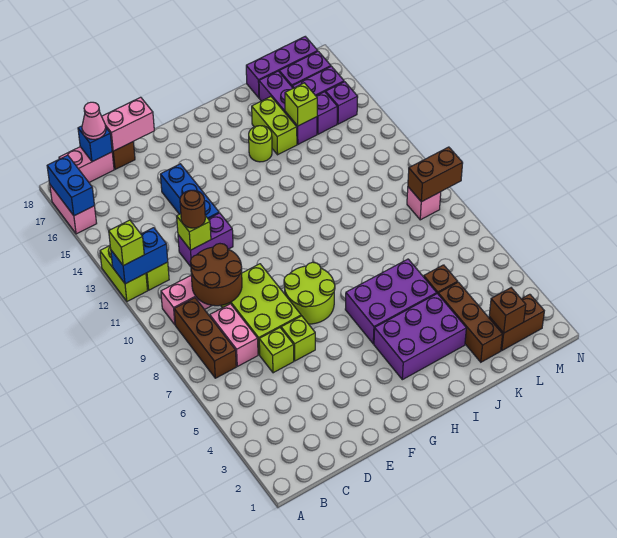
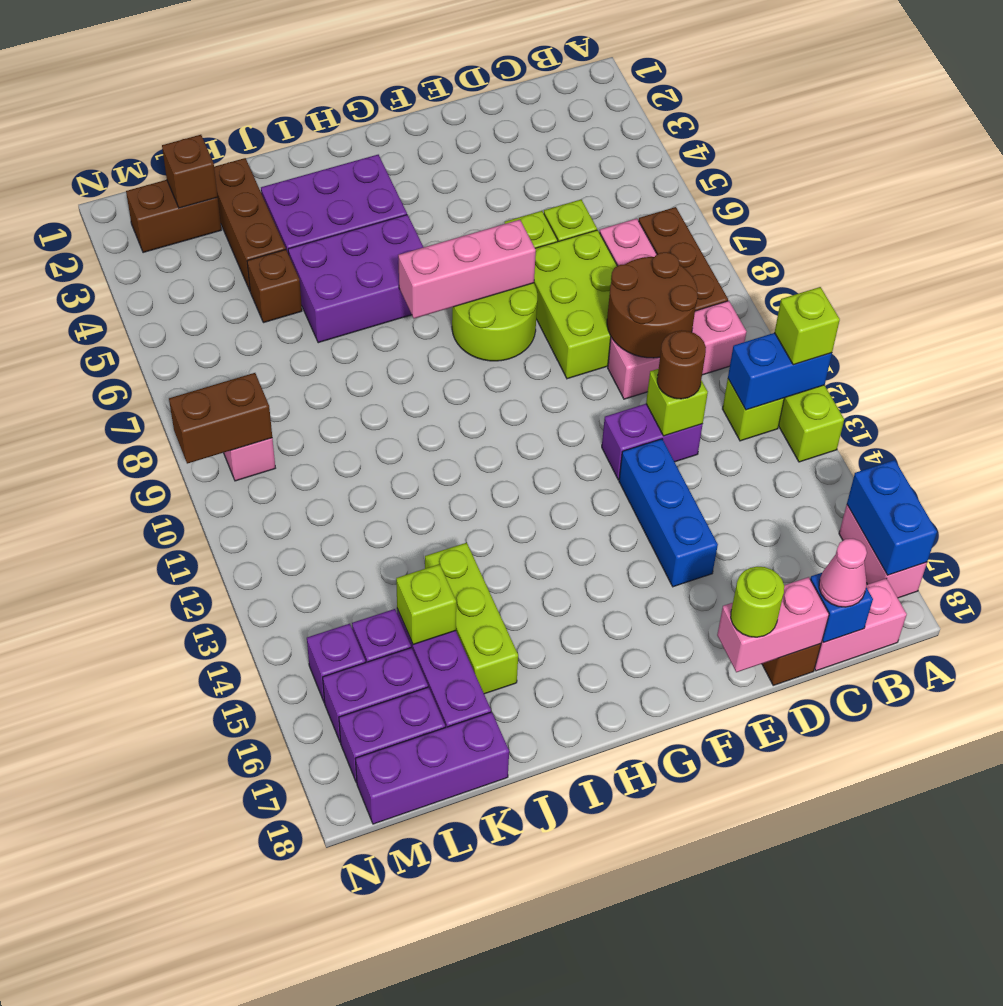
none -> pink 1x3 brick [398,220,536,318]
lime 1x1 round brick [249,126,272,162] -> lime 1x1 round brick moved to [731,567,784,637]
lime 1x2 brick [252,97,297,155] -> lime 1x3 brick [425,543,518,694]

